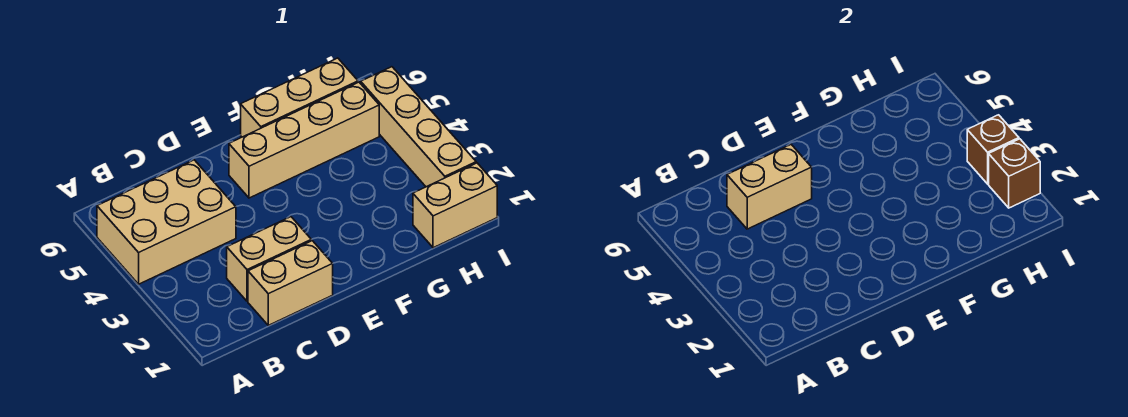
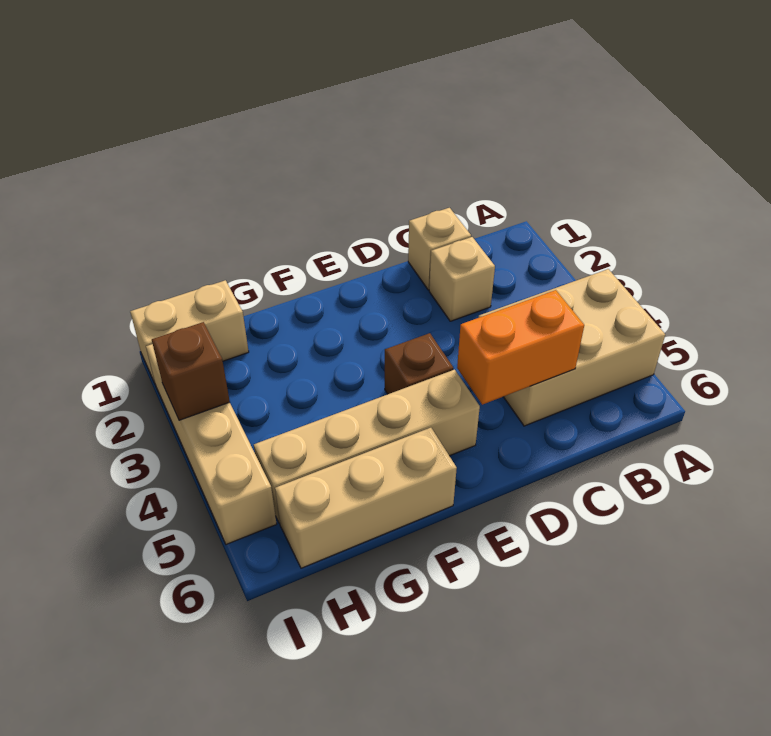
tan 1x2 brick [248,241,333,325] -> tan 1x1 brick [408,208,471,290]
tan 1x2 brick [227,217,311,301] -> tan 1x1 brick [429,237,495,321]
tan 1x2 brick [727,145,812,229] -> orange 1x2 brick [457,290,584,405]
brown 1x1 brick [989,139,1040,208] -> brown 1x1 brick moved to [385,333,454,394]

